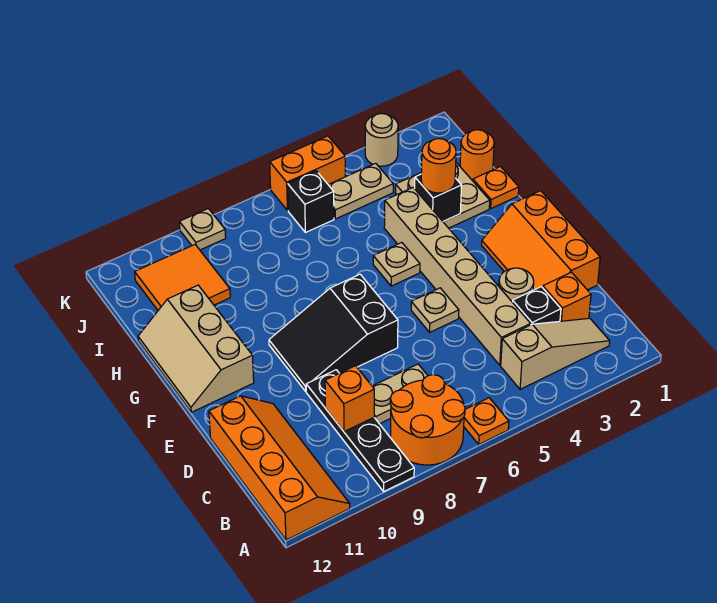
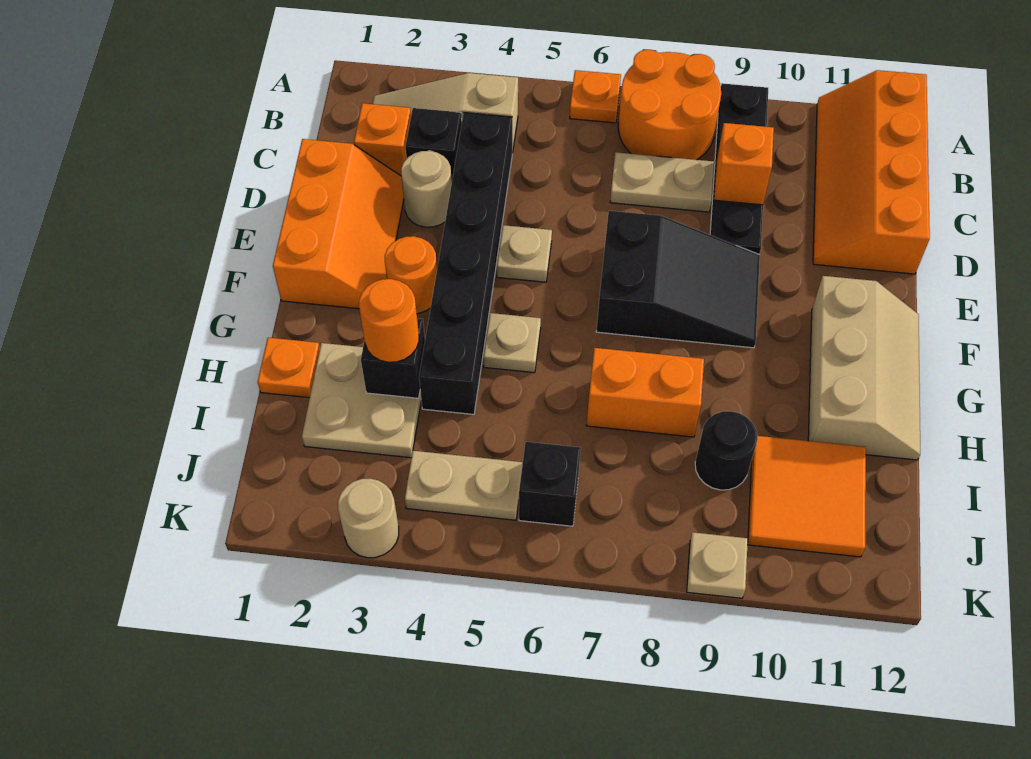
tan 1x6 brick [384,188,530,365] -> black 1x6 brick [419,113,512,414]
orange 1x1 round brick [460,130,494,181] -> orange 1x1 round brick moved to [385,236,437,314]
none -> black 1x1 round brick [695,411,758,490]
orange 1x2 brick [270,136,345,211] -> orange 1x2 brick moved to [586,348,704,437]

